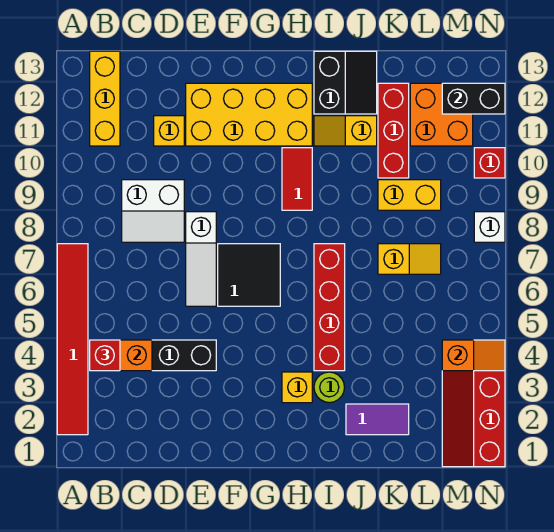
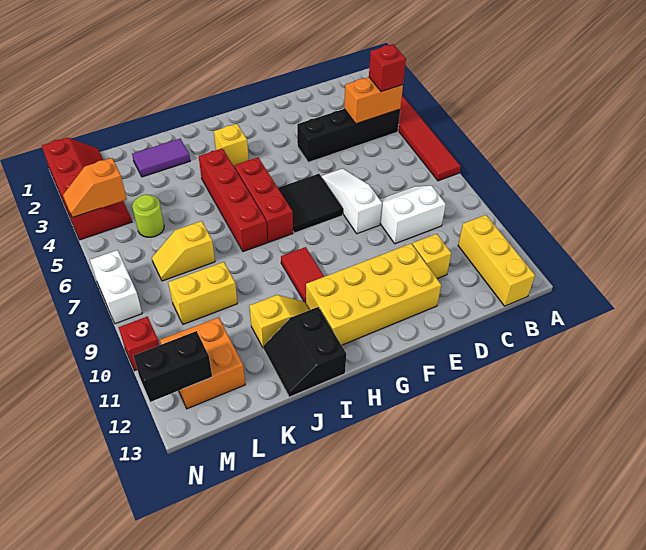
lime 1x1 round brick [314,372,345,403] -> lime 1x1 round brick moved to [132,195,164,237]
red 1x3 brick [378,83,409,178] -> red 1x3 brick moved to [234,157,293,242]
white 1x1 brick [474,212,505,242] -> white 1x2 brick [90,250,142,324]

